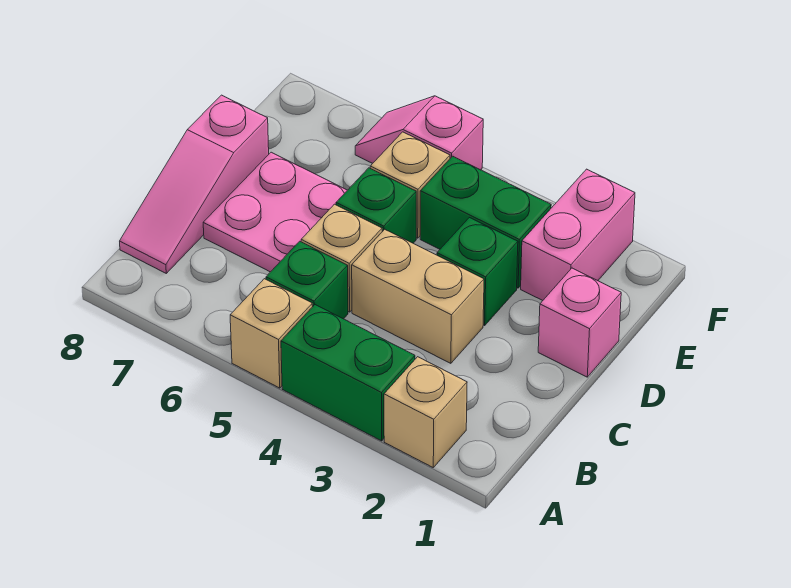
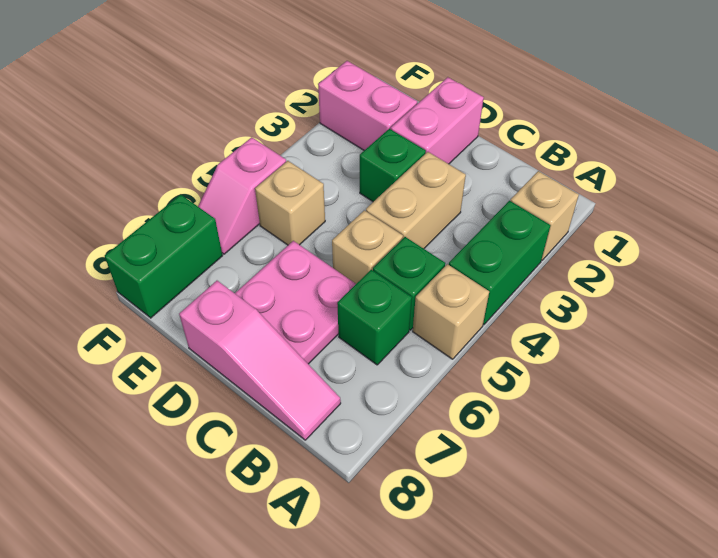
pink 1x1 brick [538,268,621,377] -> pink 1x2 brick [391,77,484,164]
green 1x1 brick [336,168,416,243] -> green 1x1 brick moved to [337,270,412,365]
green 1x2 brick [420,156,551,288] -> green 1x2 brick moved to [105,194,222,318]

